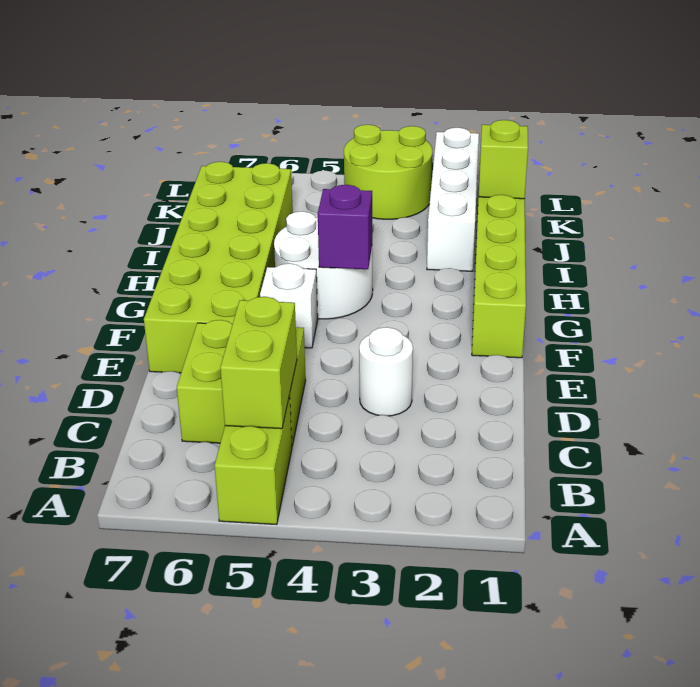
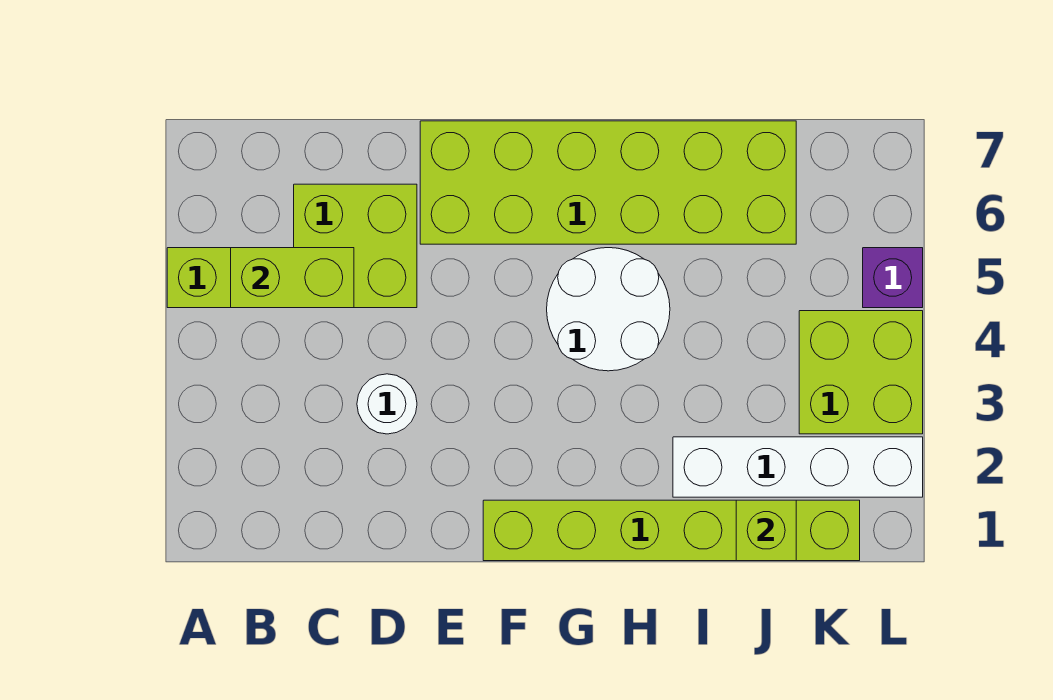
white 1x1 brick [260,264,318,348] -> none
purple 1x1 brick [318,185,372,269] -> purple 1x1 brick moved to [863,248,923,308]
lime 2x2 round brick [344,125,432,219] -> lime 2x2 brick [799,311,923,434]

